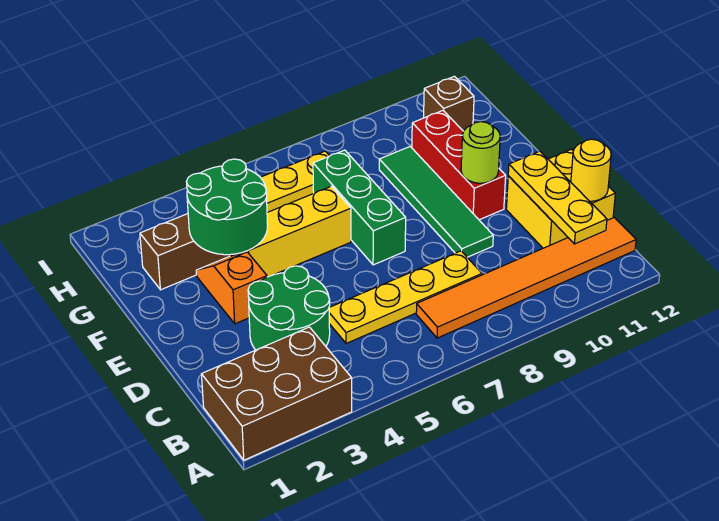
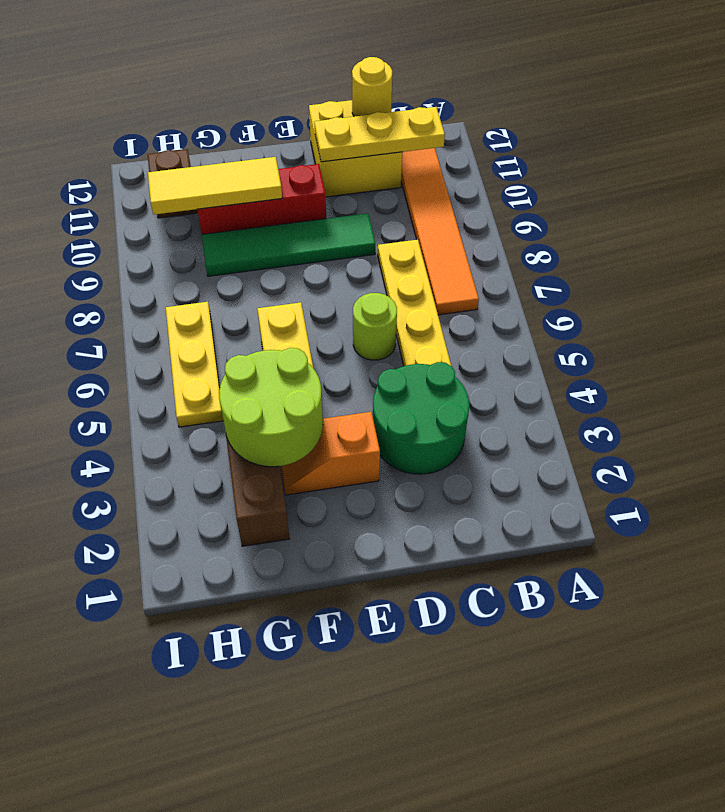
brown 2x3 brick [201,327,352,460] -> none
green 1x3 brick [313,150,406,265] -> none
lime 1x1 round brick [461,122,500,183] -> lime 1x1 round brick moved to [353,293,397,360]
green 2x2 round brick [186,159,268,255] -> lime 2x2 round brick [219,348,323,467]
none -> yellow 1x3 tile [148,157,282,215]

